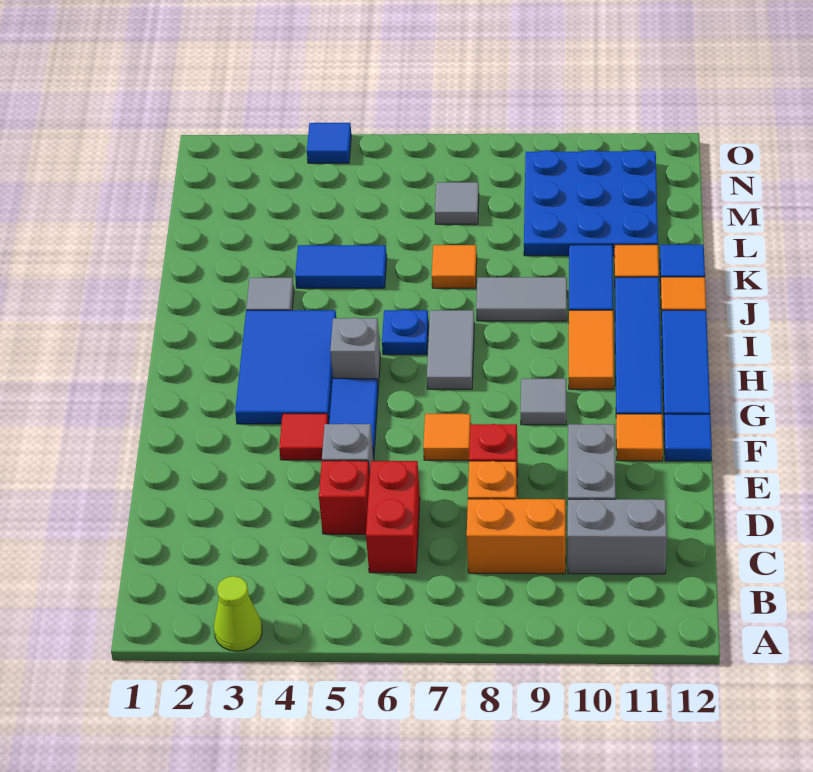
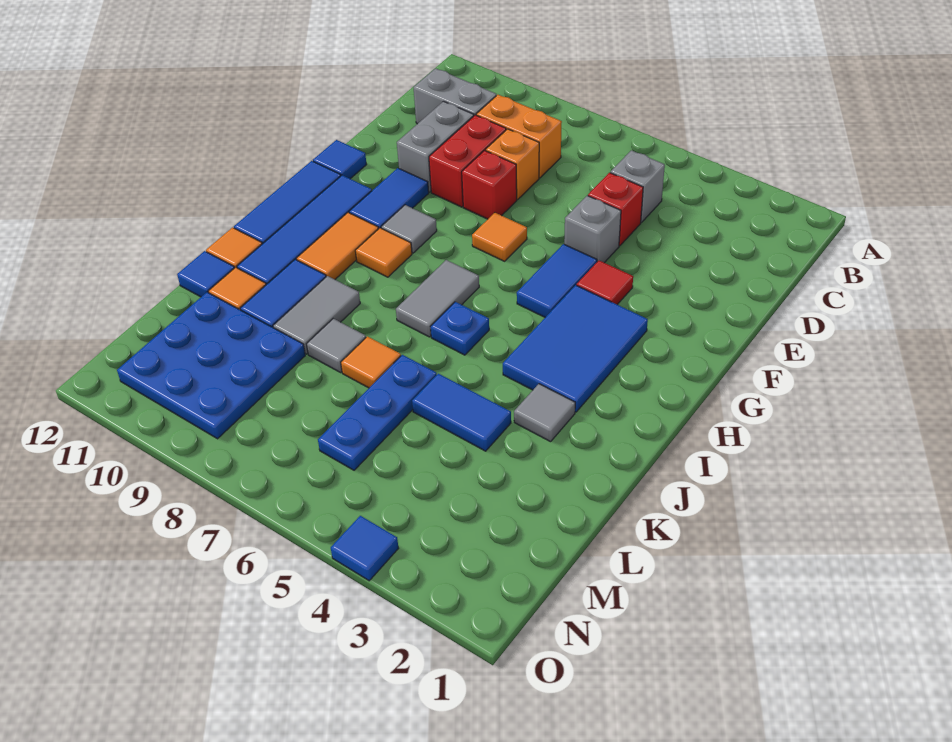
lime 1x1 cone [214,576,262,651] -> none
red 1x2 brick [366,461,420,573] -> red 1x2 brick moved to [429,115,506,207]
none -> blue 1x2 tile [349,168,429,229]
orange 1x1 tile [616,414,663,461] -> orange 1x1 tile moved to [355,228,412,277]
grey 1x1 brick [330,317,380,387] -> grey 1x1 brick moved to [610,150,665,223]
grey 1x2 tile [476,277,567,321] -> grey 1x2 tile turned to [273,276,360,354]
none -> blue 1x3 plate [318,355,437,470]
grey 1x1 tile [435,182,479,224] -> grey 1x1 tile moved to [307,319,366,372]

